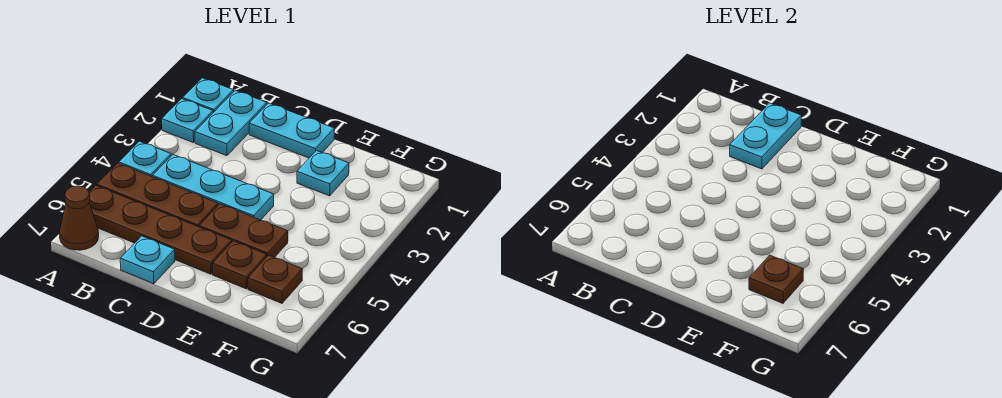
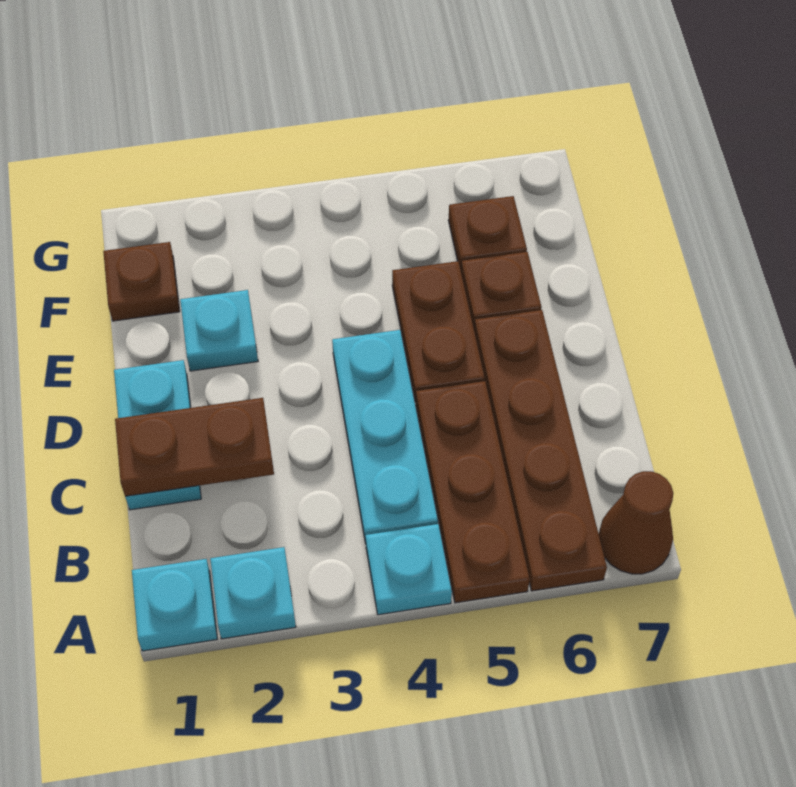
cyan 1x2 plate [195,90,267,156] -> none
cyan 1x2 plate [730,103,801,169] -> brown 1x2 plate [115,398,274,497]
cyan 1x1 plate [120,236,175,284] -> none
brown 1x1 plate [749,255,804,303] -> brown 1x1 plate moved to [103,242,180,321]

